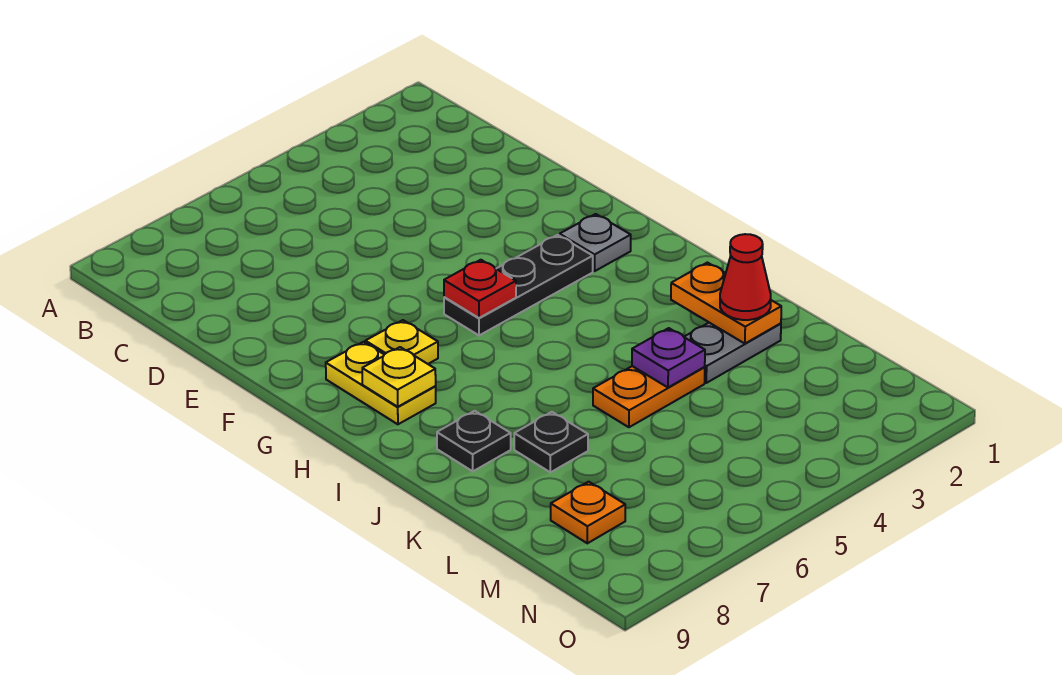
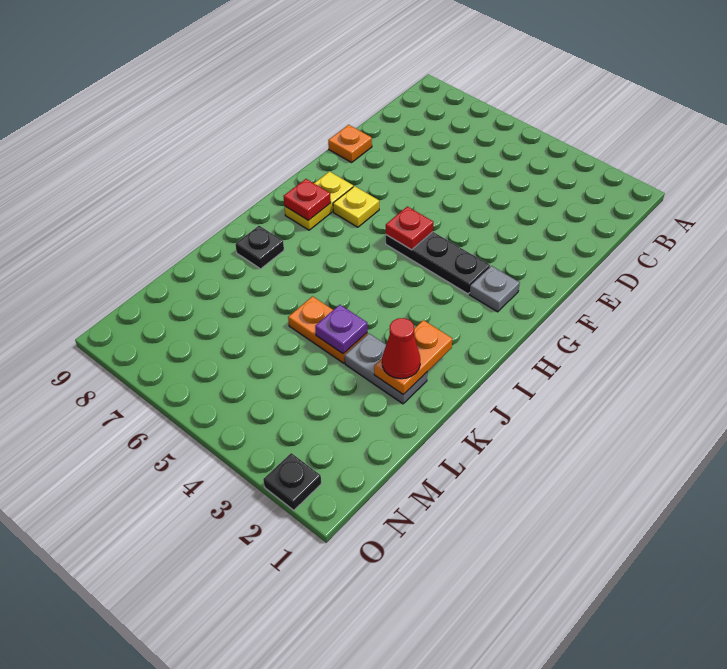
yellow 1x1 plate [362,347,436,407] -> red 1x1 plate [283,179,331,220]
black 1x1 plate [514,412,588,472] -> black 1x1 plate moved to [263,453,321,510]
orange 1x1 plate [551,482,625,543] -> orange 1x1 plate moved to [328,125,372,162]

